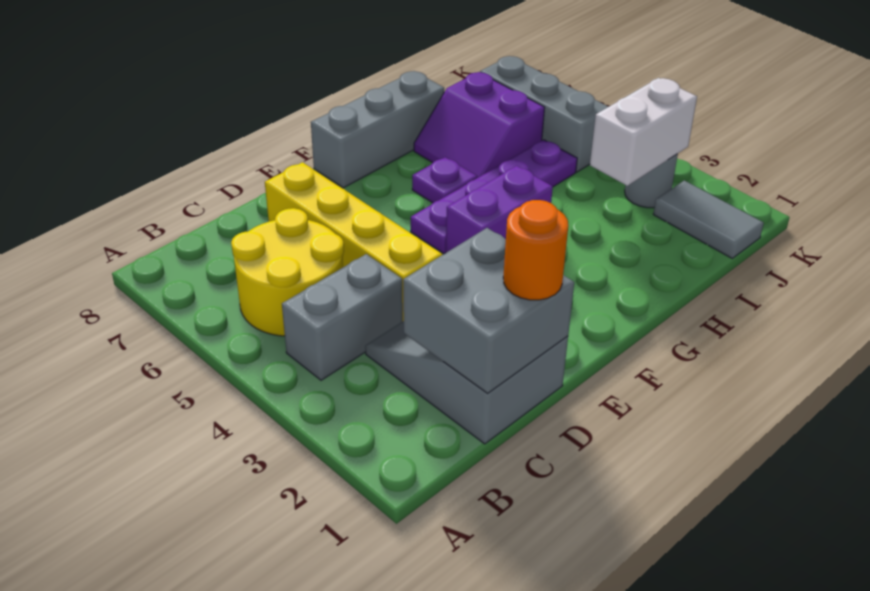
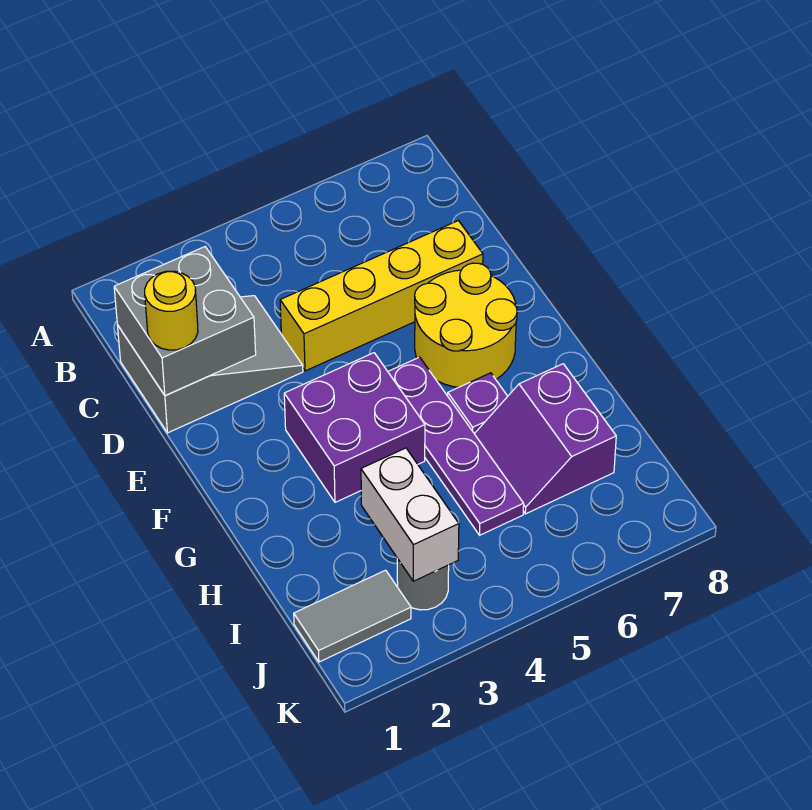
grey 1x2 brick [282,254,403,380] -> none
yellow 2x2 round brick [231,208,344,336] -> yellow 2x2 round brick moved to [415,263,517,387]
orange 1x1 round brick [503,200,568,300] -> yellow 1x1 round brick [145,271,198,350]
purple 1x2 brick [446,166,553,253] -> purple 2x2 brick [284,353,425,502]
grey 1x3 brick [311,71,444,188] -> none
purple 2x2 slope [414,72,545,178] -> purple 2x2 slope turned to [475,364,616,514]
grey 1x3 brick [480,56,608,172] -> none

